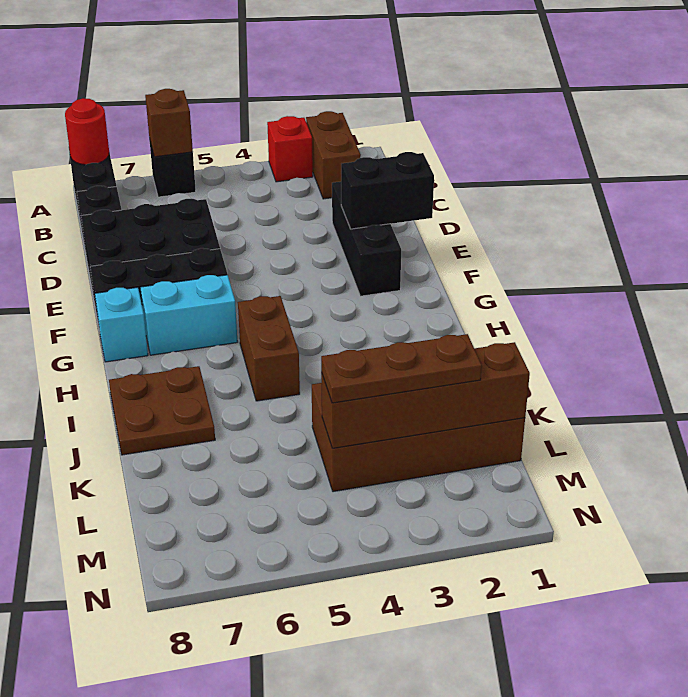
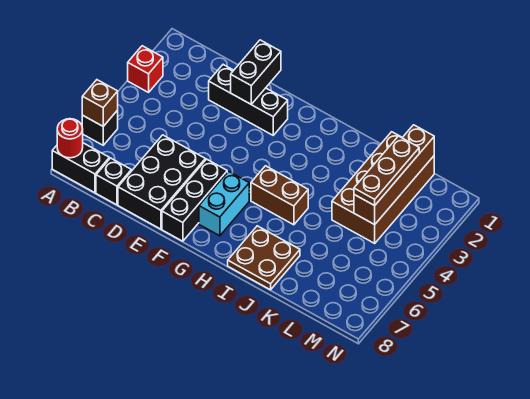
brown 1x2 brick [306,111,361,199] -> none
cyan 1x1 brick [95,287,148,362] -> none

